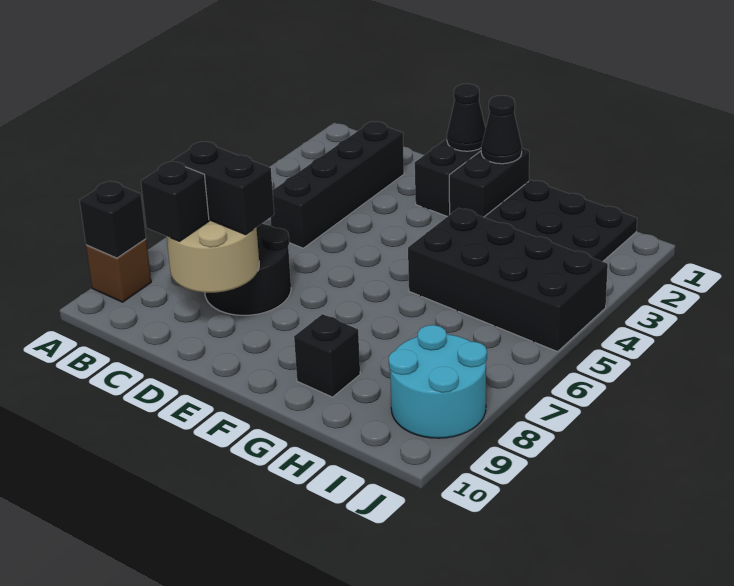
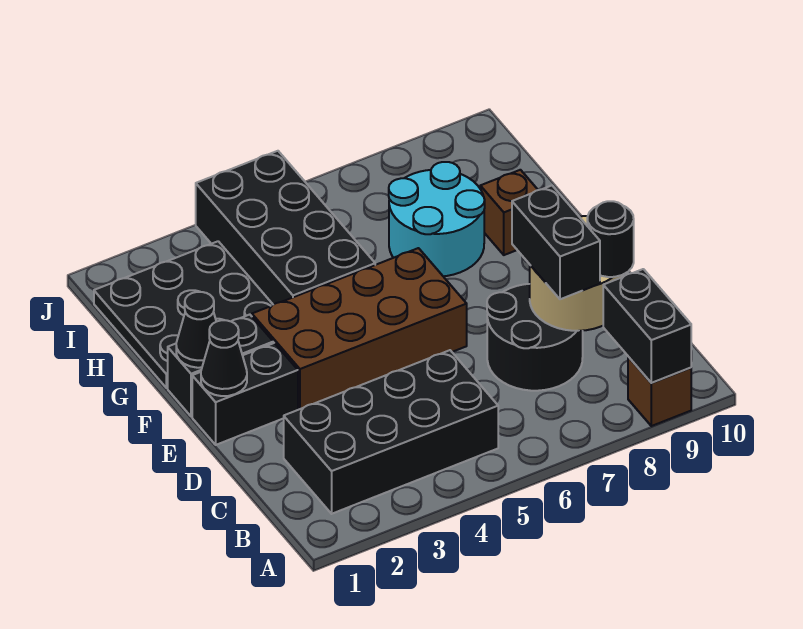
black 1x1 brick [80,181,146,258] -> black 1x2 brick [603,269,691,383]
black 1x4 brick [270,121,404,248] -> black 2x4 brick [284,350,498,514]
black 1x1 brick [141,161,209,241] -> black 1x1 round brick [587,201,634,277]
none -> brown 2x4 brick [252,248,467,410]
black 1x1 brick [294,314,360,397] -> brown 1x1 brick [480,170,538,255]
cyan 2x2 round brick [389,325,487,438] -> cyan 2x2 round brick moved to [389,162,485,276]

